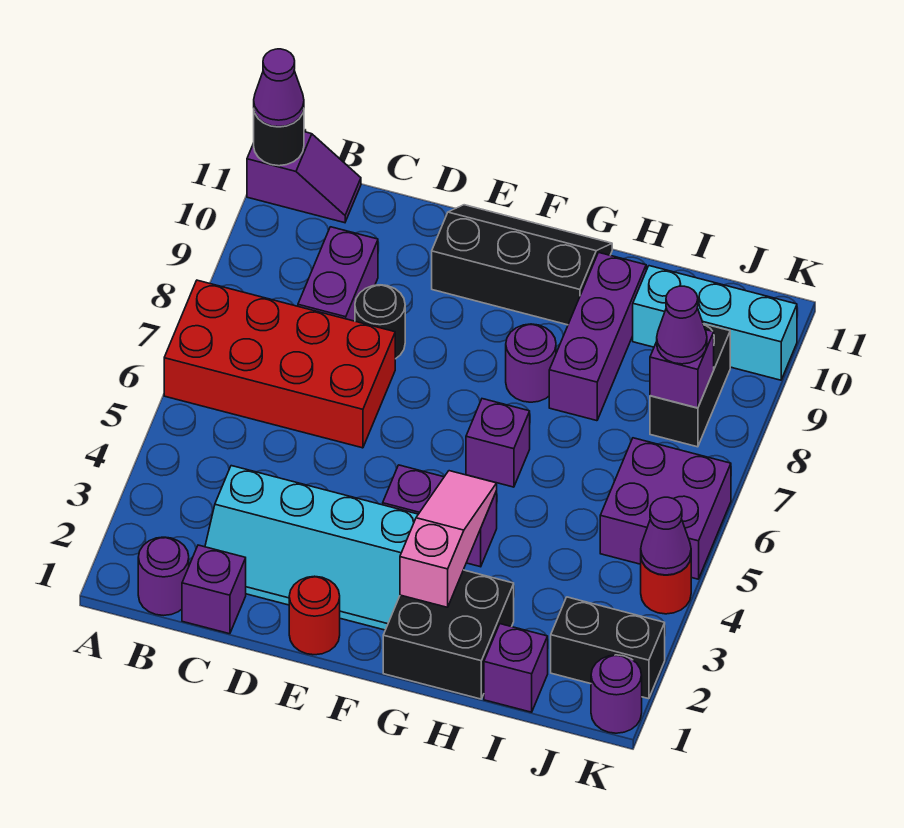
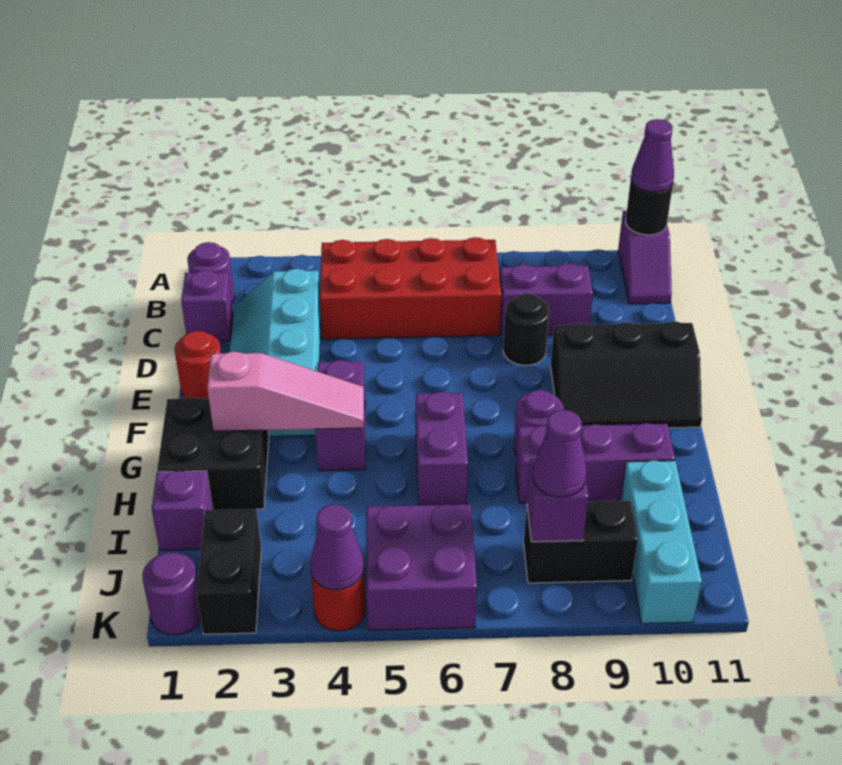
red 2x4 brick [164,280,395,448] -> red 2x4 brick turned to [320,237,501,339]
black 2x3 slope [432,205,612,325] -> black 2x3 slope turned to [551,321,702,428]
purple 1x1 brick [466,399,530,487] -> purple 1x2 brick [416,392,468,505]

